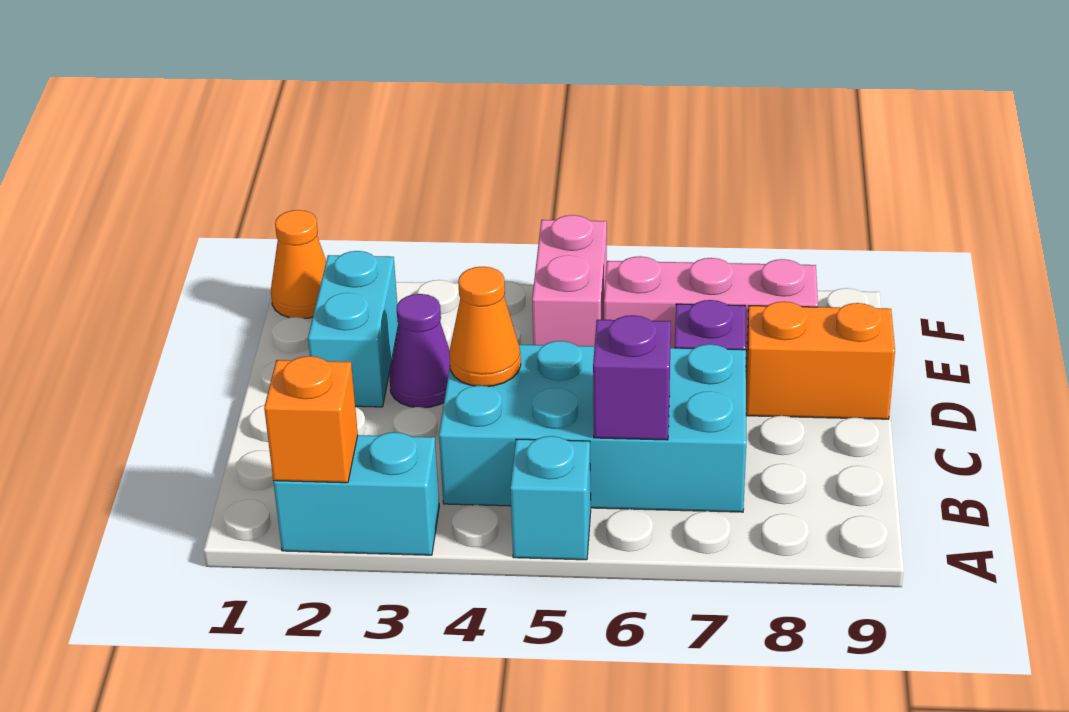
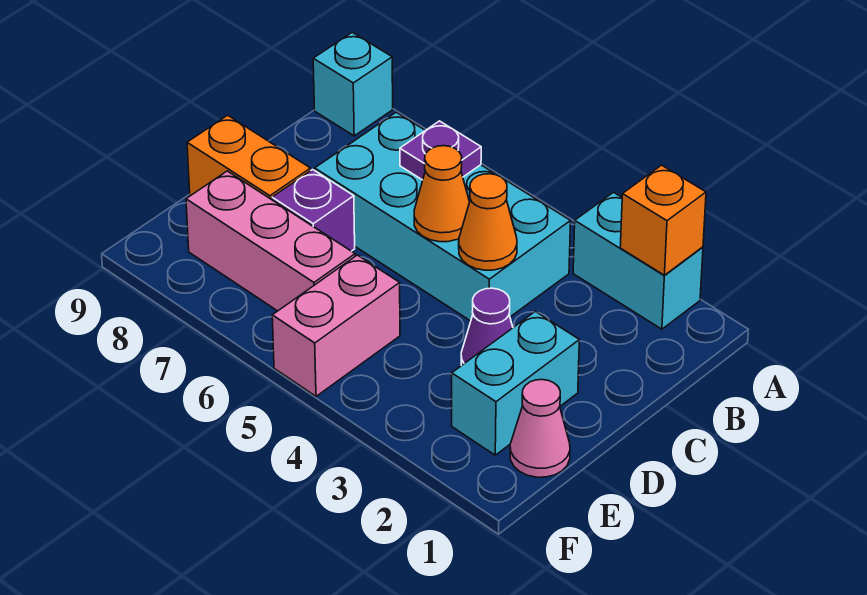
cyan 1x1 brick [510,436,591,560] -> cyan 1x1 brick moved to [313,32,393,136]
purple 1x1 brick [593,315,671,440] -> purple 1x1 plate [400,121,481,180]
none -> pink 1x1 cone [510,380,570,477]
orange 1x1 cone [271,210,326,319] -> orange 1x1 cone moved to [414,146,470,242]

